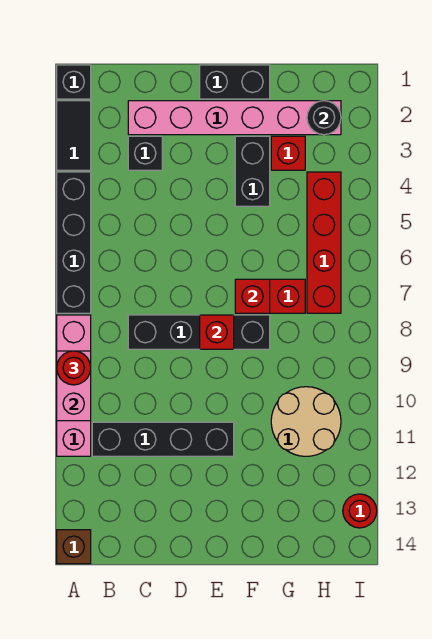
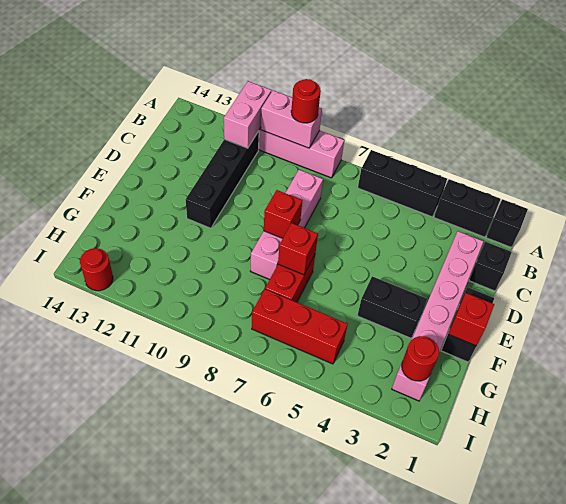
black 1x2 tile [57,101,91,170] -> black 1x2 brick [434,179,500,237]
black 1x4 brick [57,172,91,313] -> black 1x3 brick [358,150,447,217]
none -> pink 1x2 brick [224,81,271,148]
brown 1x1 brick [57,530,91,564] -> none
black 1x1 brick [128,136,162,170] -> black 1x1 brick moved to [469,242,512,291]
black 1x4 brick [128,315,270,349] -> pink 1x4 brick [251,170,323,280]
red 1x1 brick [271,136,305,170] -> red 1x1 brick moved to [448,293,494,346]
tan 2x2 round brick [271,387,341,456] -> none
black 1x1 round brick [307,101,341,135] -> red 1x1 round brick [402,336,439,381]
red 1x4 brick [307,172,341,313] -> red 1x3 brick [252,289,348,364]

